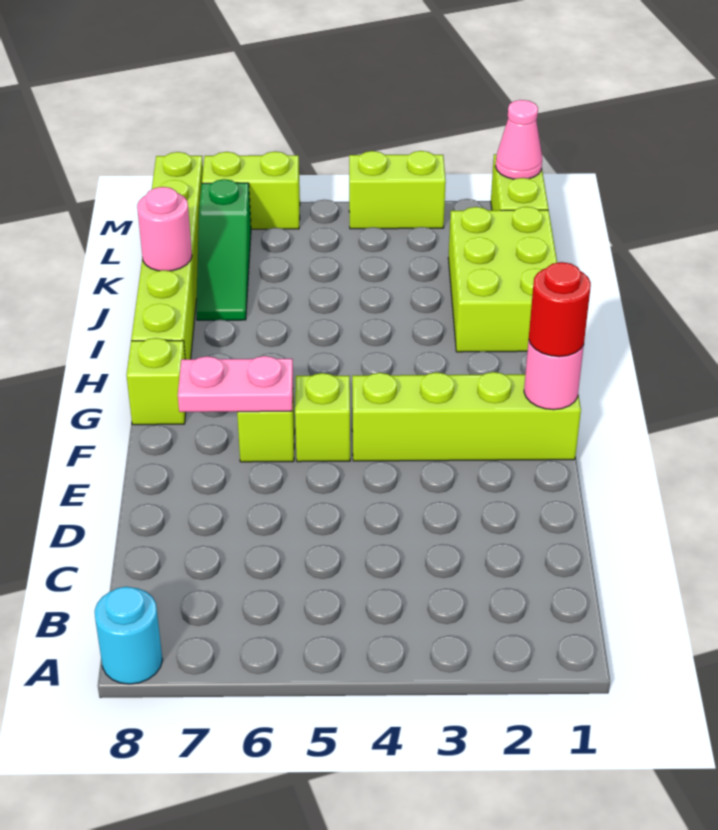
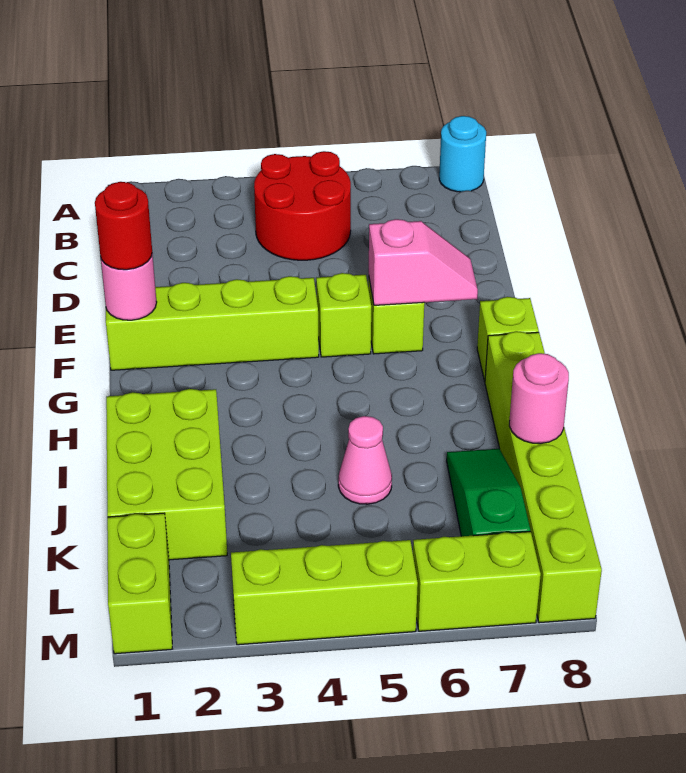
none -> red 2x2 round brick [254,151,351,260]
pink 1x2 plate [178,356,293,412] -> pink 1x2 slope [369,219,478,305]
pink 1x1 cone [495,100,542,179] -> pink 1x1 cone moved to [338,416,392,504]
lime 1x2 brick [349,151,446,229] -> lime 1x3 brick [231,540,418,645]

